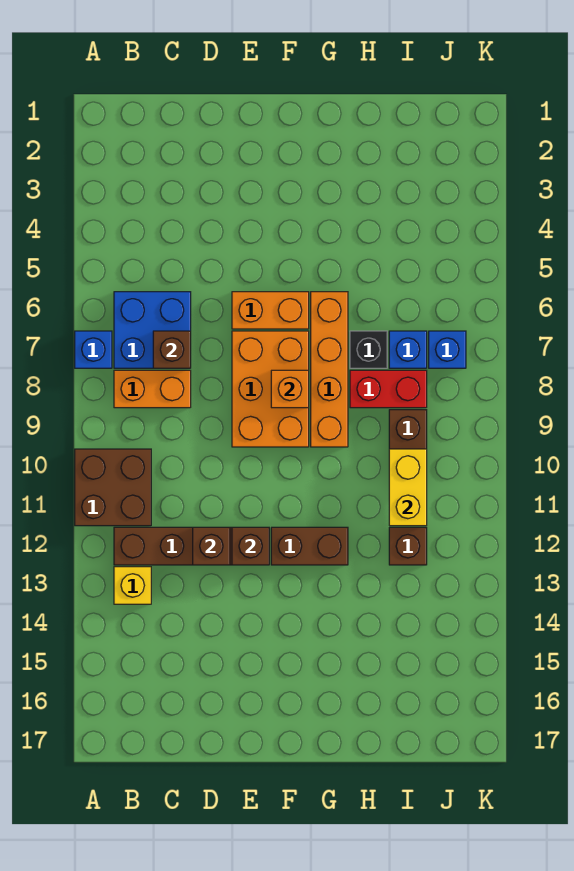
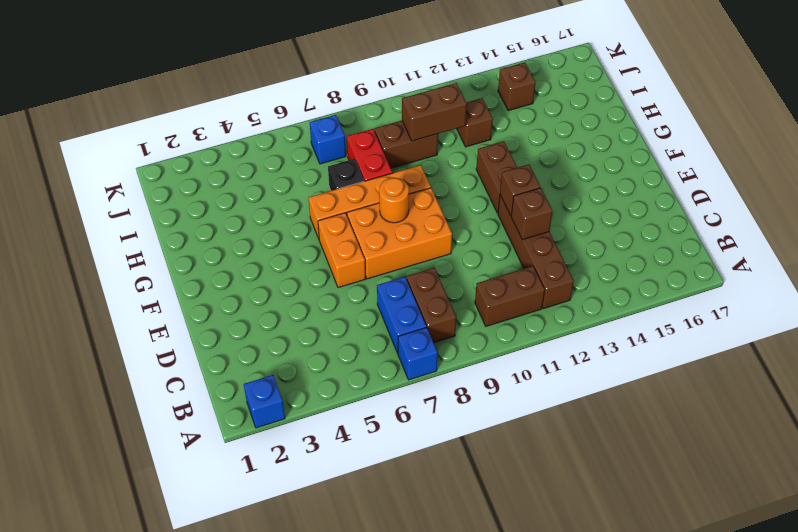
brown 2x2 brick [75,449,151,526] -> brown 1x2 brick [475,266,545,326]
blue 2x2 brick [114,292,191,368] -> blue 1x2 brick [377,277,426,353]
orange 1x2 brick [114,370,191,408] -> brown 1x2 brick [407,268,456,343]
yellow 1x1 brick [114,567,151,604] -> none
brown 1x1 brick [153,331,191,368] -> brown 1x1 brick moved to [498,62,535,111]
orange 1x1 brick [271,370,309,408] -> orange 1x1 round brick [379,178,409,223]
blue 1x1 brick [389,331,427,368] -> blue 1x1 brick moved to [244,375,285,428]
yellow 1x2 brick [389,449,427,526] -> brown 1x2 brick [402,83,467,141]

